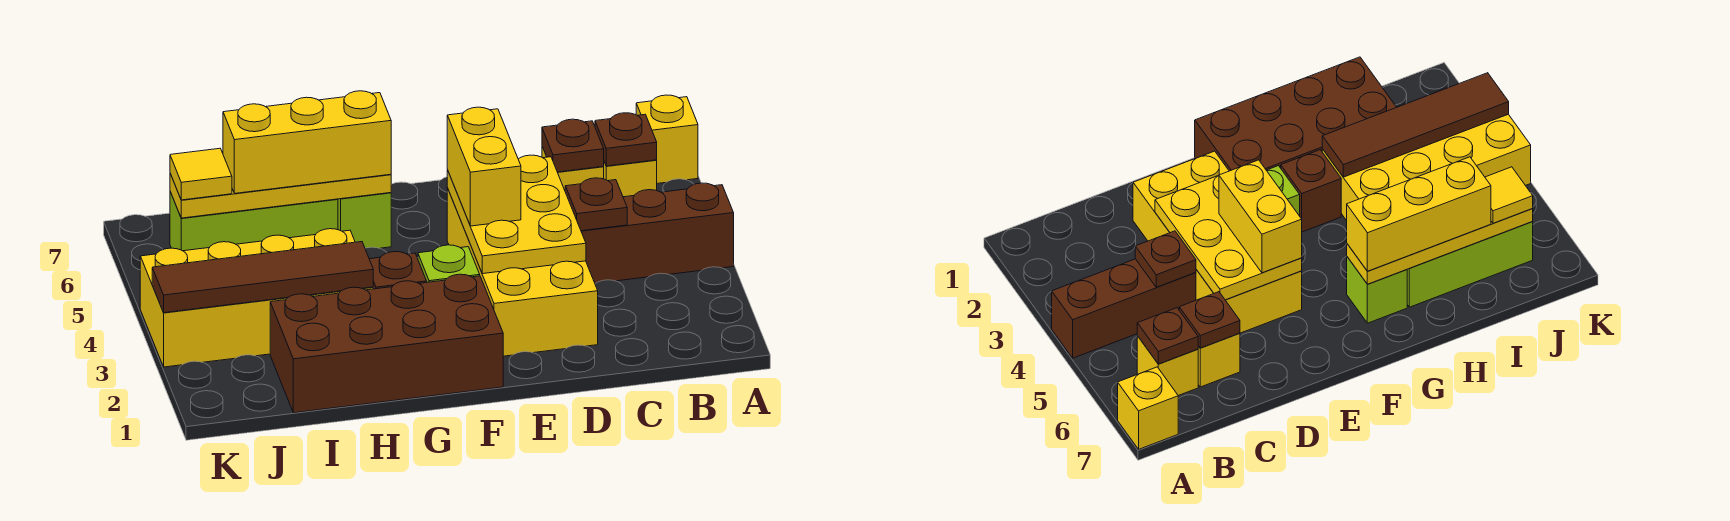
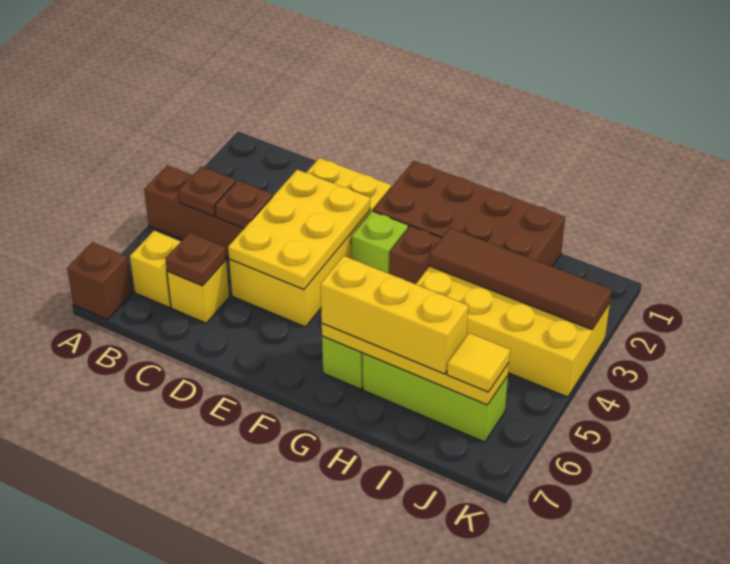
yellow 1x1 brick [636,95,698,183] -> brown 1x1 brick [67,242,132,320]
brown 1x1 plate [595,113,657,166] -> brown 1x1 plate moved to [178,166,236,216]
yellow 1x2 brick [447,107,521,226] -> none

